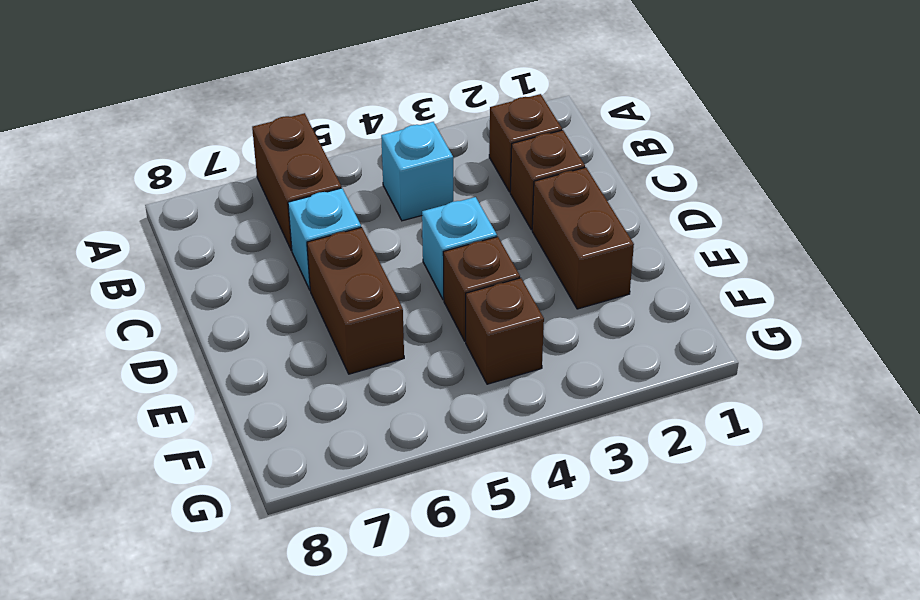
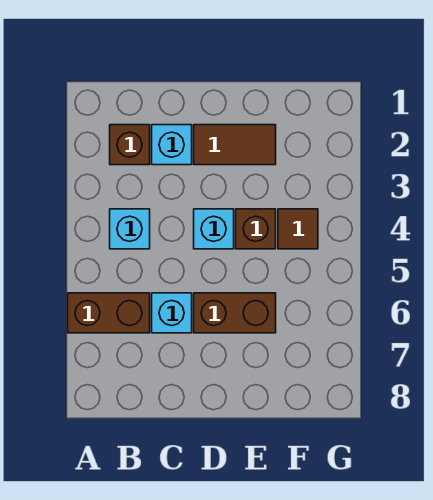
brown 1x1 brick [510,130,585,230] -> cyan 1x1 brick [152,125,192,165]
brown 1x2 brick [532,167,634,309] -> brown 1x2 tile [194,125,276,165]
brown 1x1 brick [466,278,544,384] -> brown 1x1 tile [278,209,318,249]

